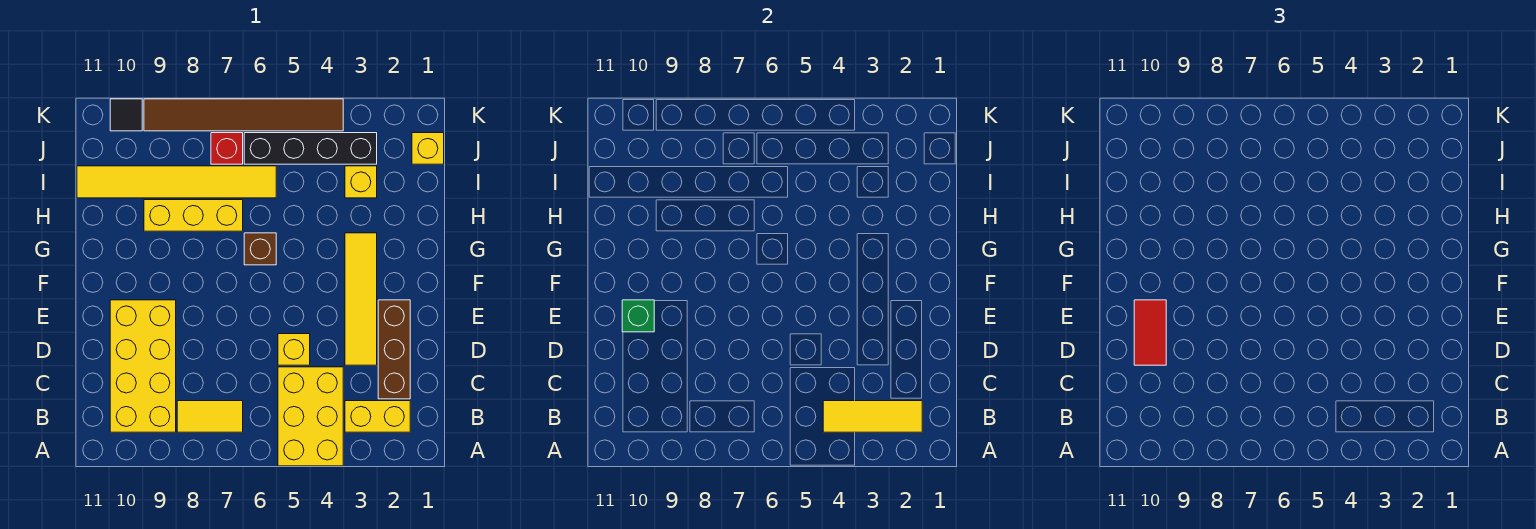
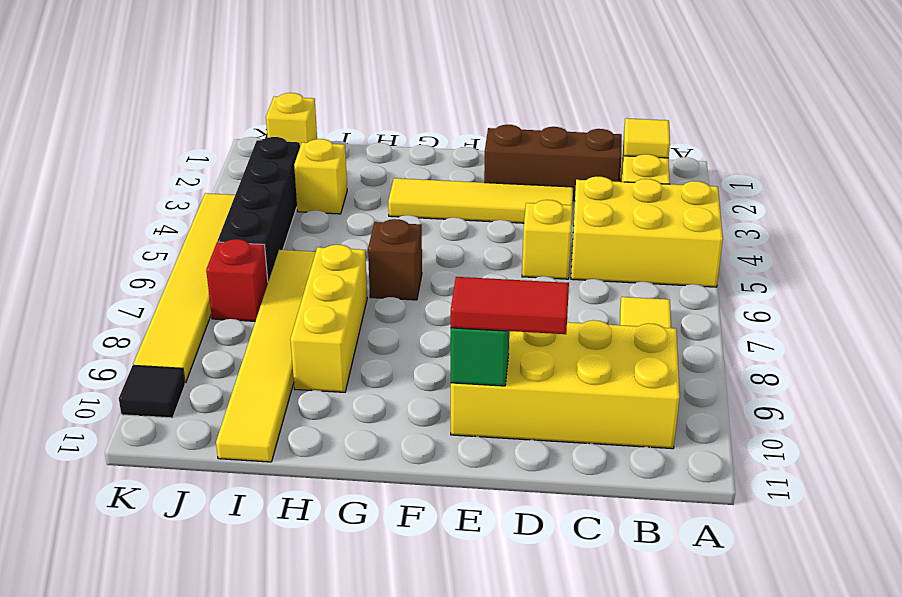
yellow 1x3 tile [823,401,922,432] -> yellow 1x1 tile [624,118,670,158]
brown 1x6 tile [144,99,343,131] -> yellow 1x6 tile [133,193,235,383]

